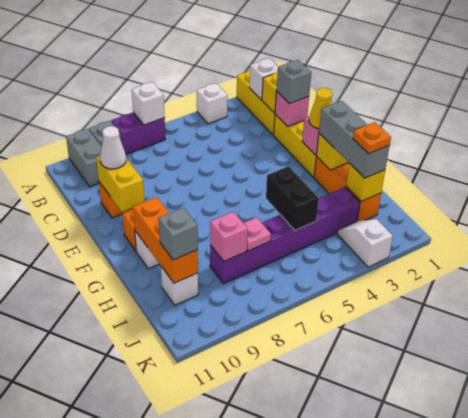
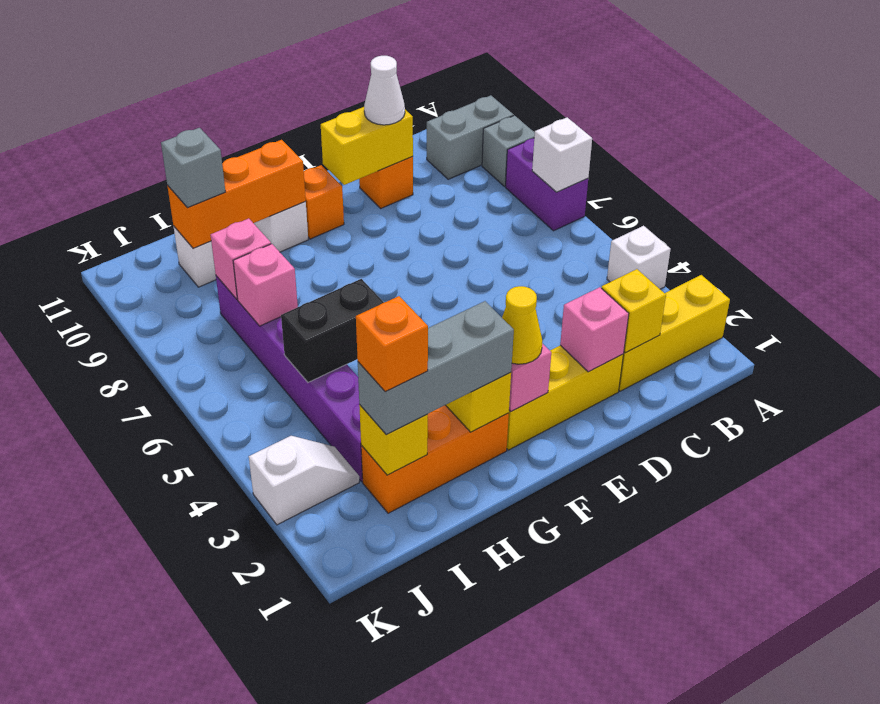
white 1x1 brick [249,58,278,100] -> none
grey 1x1 brick [276,60,311,104] -> none
orange 1x1 plate [353,122,391,154] -> orange 1x1 brick [356,296,428,392]
pink 1x1 plate [244,217,271,251] -> pink 1x1 brick [233,244,298,326]

